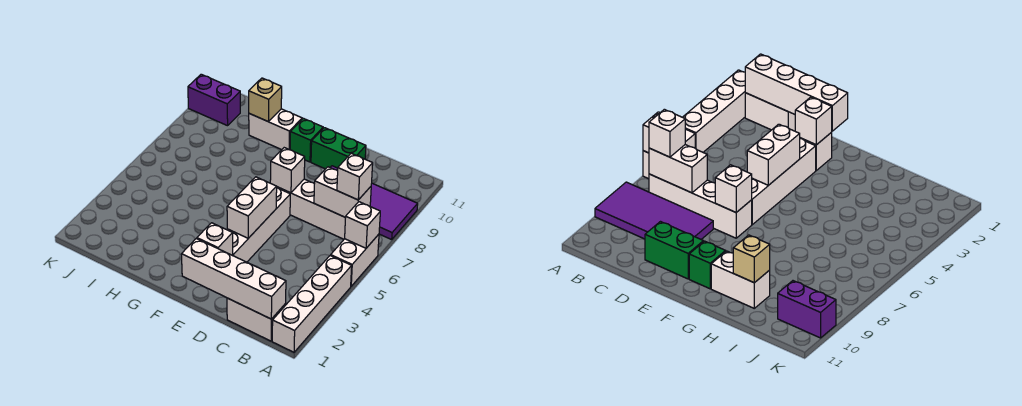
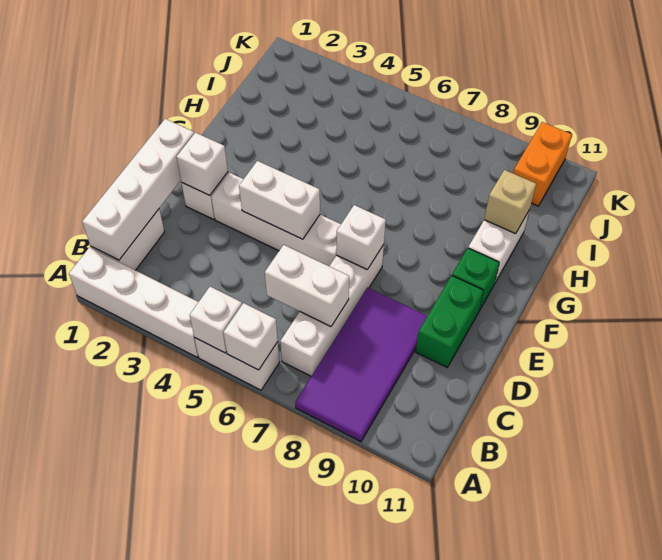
white 1x2 brick [314,167,371,217] -> white 1x2 brick turned to [265,245,349,326]
white 1x1 brick [337,153,373,200] -> white 1x1 brick moved to [190,287,242,353]
purple 1x2 brick [188,74,240,126] -> orange 1x2 brick [513,122,572,206]

